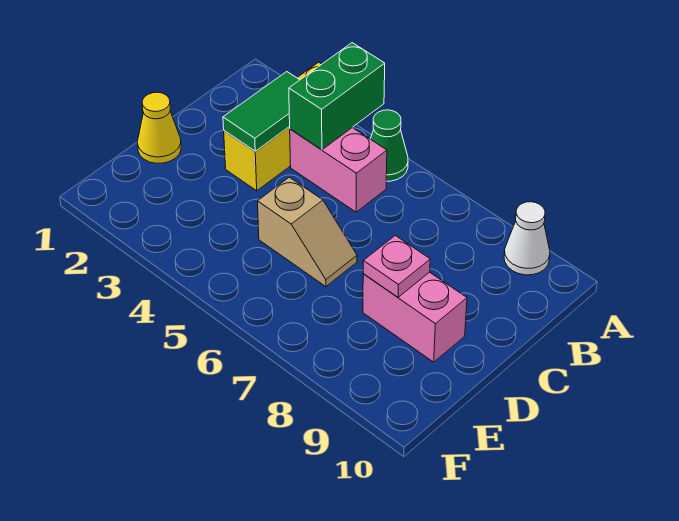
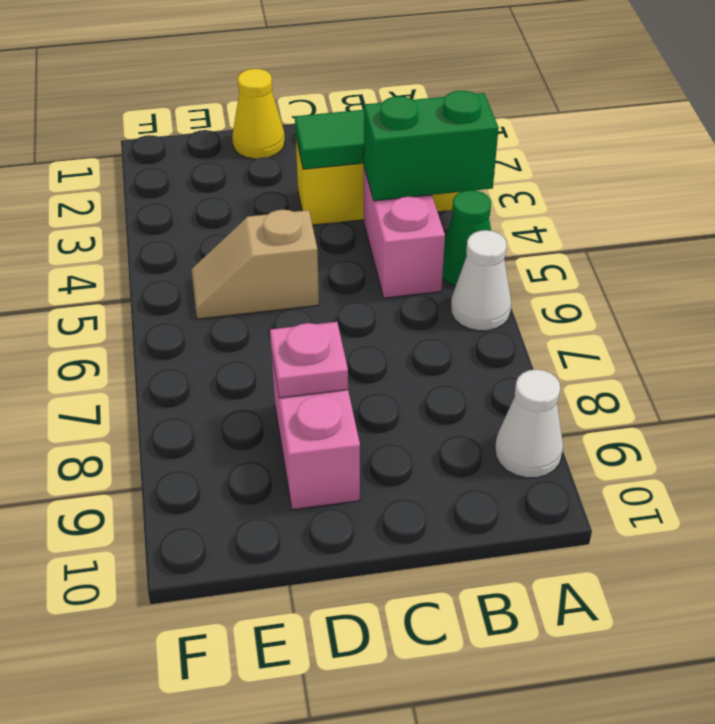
none -> white 1x1 cone [451,230,511,331]
tan 1x2 slope [258,177,357,287] -> tan 1x2 slope turned to [191,210,319,319]

